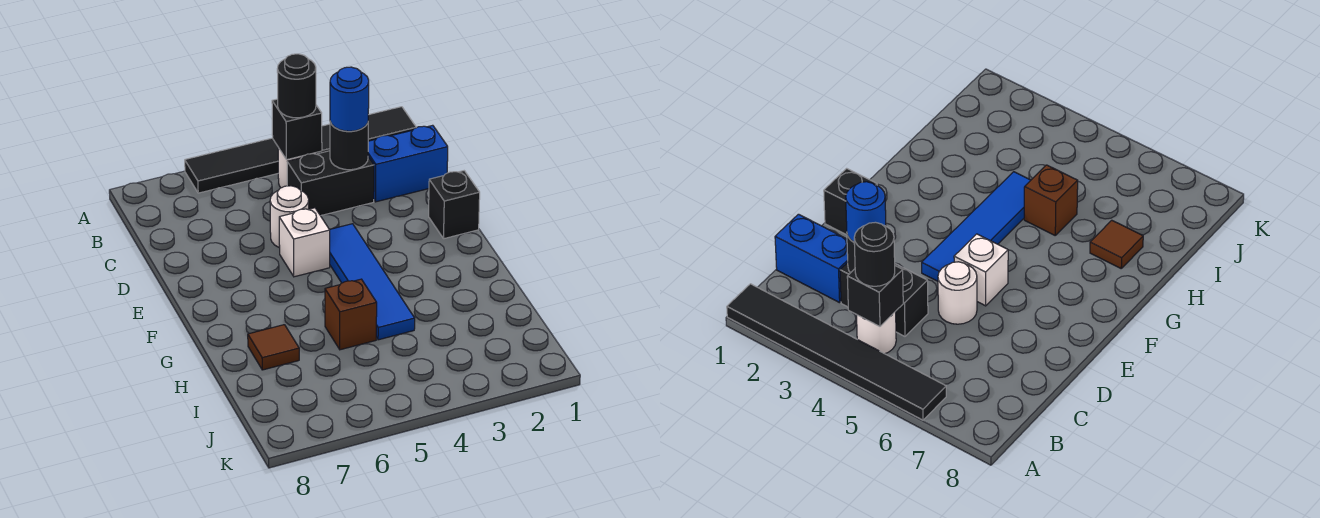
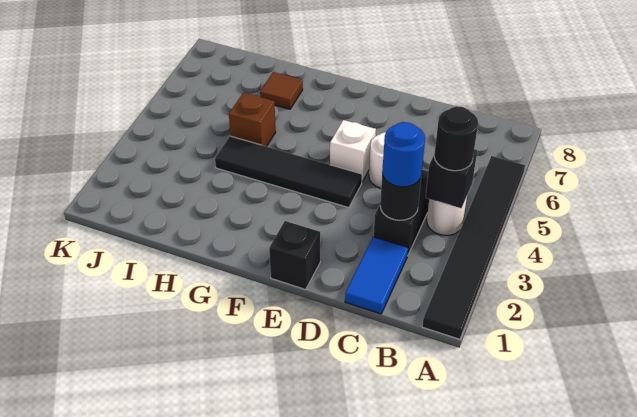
blue 1x2 brick [368,125,448,202] -> blue 1x2 tile [345,237,408,314]
blue 1x4 tile [330,224,415,340] -> black 1x4 tile [215,136,362,208]

